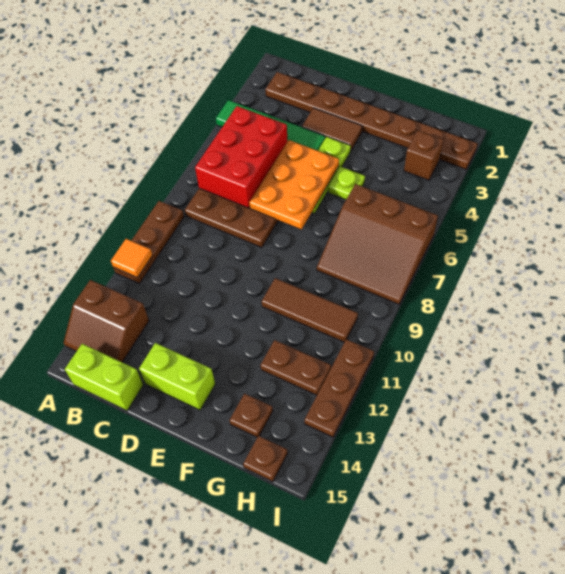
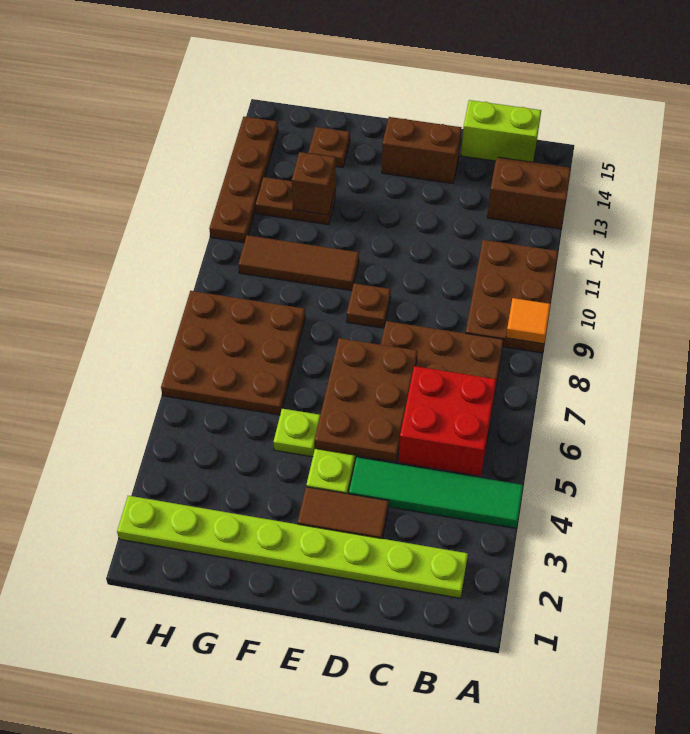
brown 1x3 plate [113,201,184,284] -> brown 2x3 plate [466,240,558,353]
orange 1x1 tile [111,239,153,278] -> orange 1x1 tile moved to [506,298,550,344]
brown 1x8 plate [265,72,478,169] -> lime 1x8 plate [117,496,468,598]
red 2x3 brick [195,106,288,208] -> red 2x2 brick [399,366,496,476]
orange 2x3 plate [249,140,339,229] -> brown 2x3 plate [315,338,418,462]
lime 1x2 brick [139,343,215,410] -> brown 1x2 brick [382,117,461,183]
brown 3x3 slope [317,184,438,304] -> brown 3x3 plate [161,291,305,415]
brown 1x1 brick [404,130,443,180] -> brown 1x1 brick moved to [292,152,336,215]
brown 1x1 plate [243,436,288,482] -> brown 1x1 plate moved to [347,283,391,328]
brown 1x3 plate [305,339,374,437] -> brown 1x4 plate [209,117,278,243]

